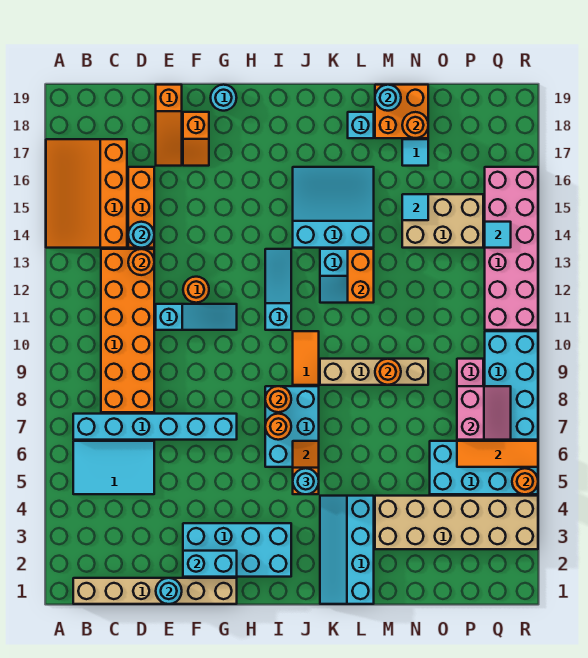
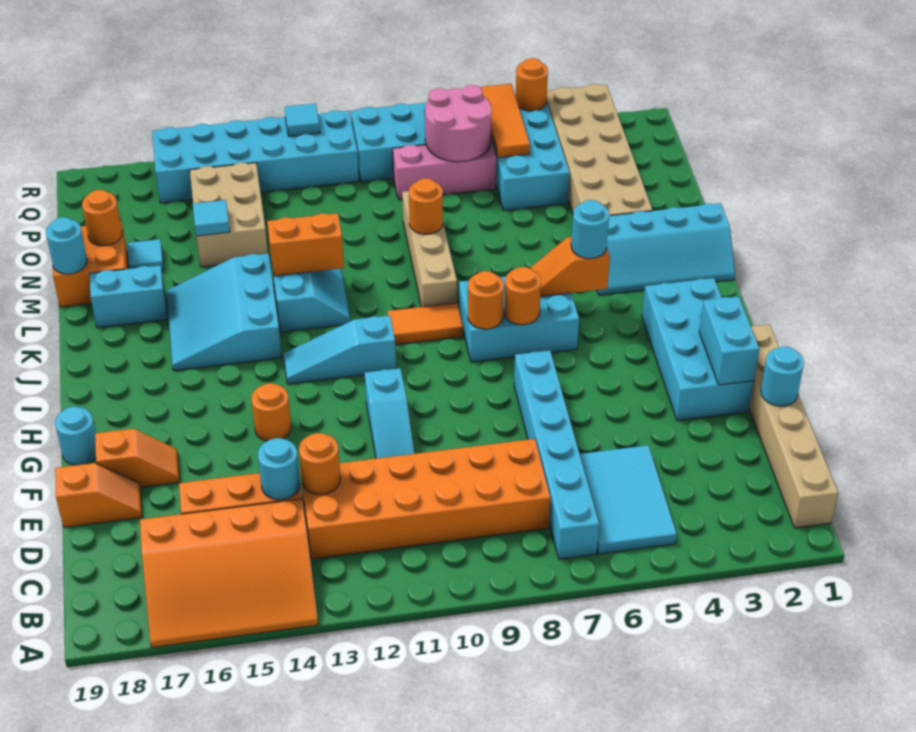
cyan 1x3 slope [156,304,237,330] -> cyan 1x3 slope turned to [365,368,414,459]
orange 1x3 slope [156,85,182,166] -> orange 1x2 slope [55,463,142,527]
orange 1x1 round brick [183,277,209,303] -> orange 1x1 round brick moved to [251,383,291,441]
cyan 1x1 brick [348,112,374,138] -> cyan 1x2 brick [90,265,167,328]
pink 2x2 slope [457,386,511,440] -> pink 2x2 round brick [425,85,491,162]
pink 2x6 brick [485,167,538,330] -> cyan 2x6 brick [152,110,359,203]
cyan 1x1 tile [485,222,511,248] -> cyan 1x1 tile moved to [284,103,320,136]

